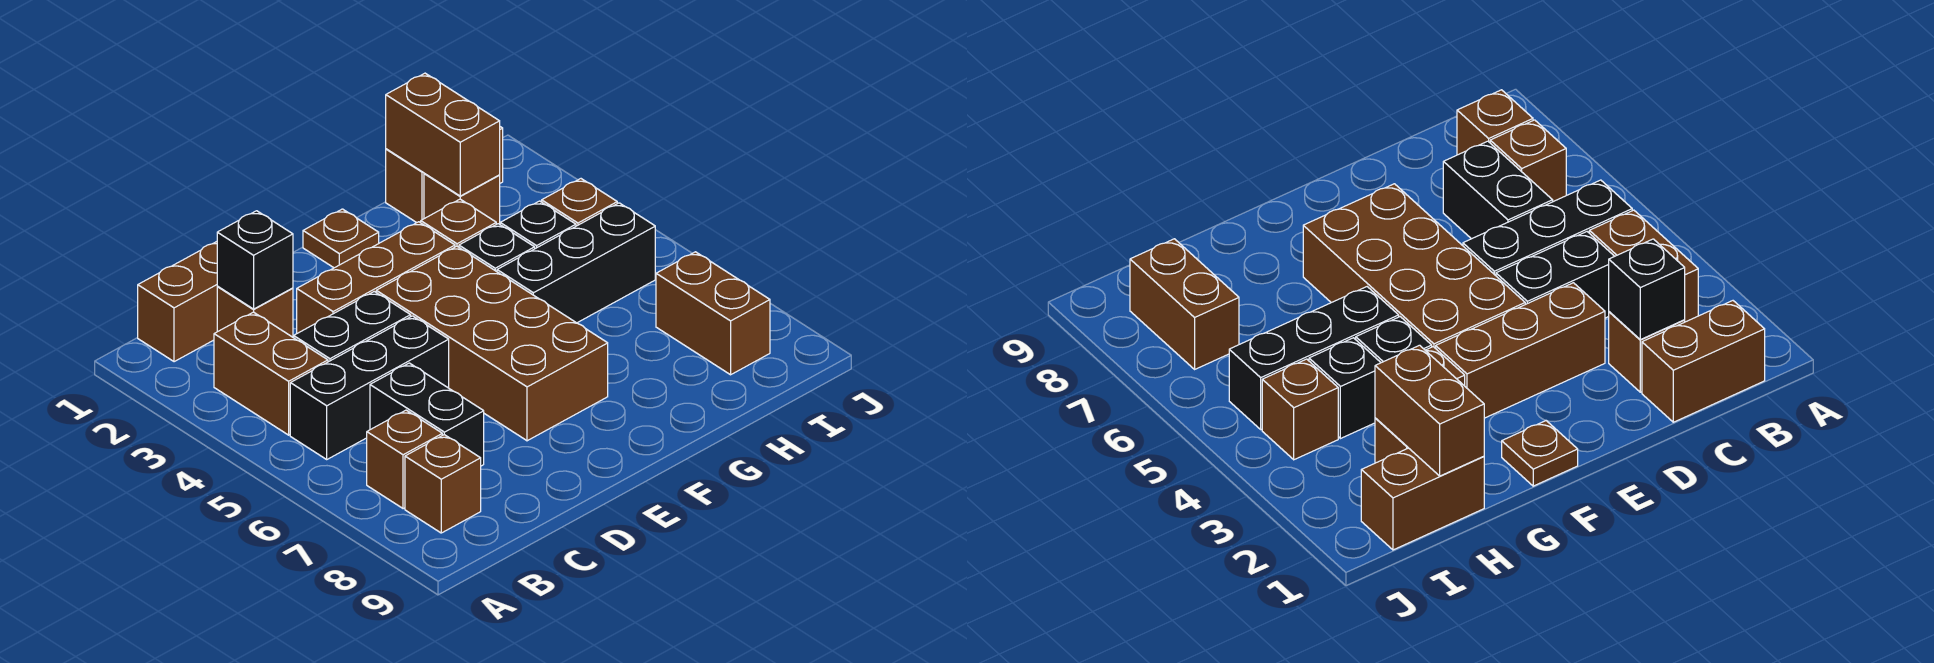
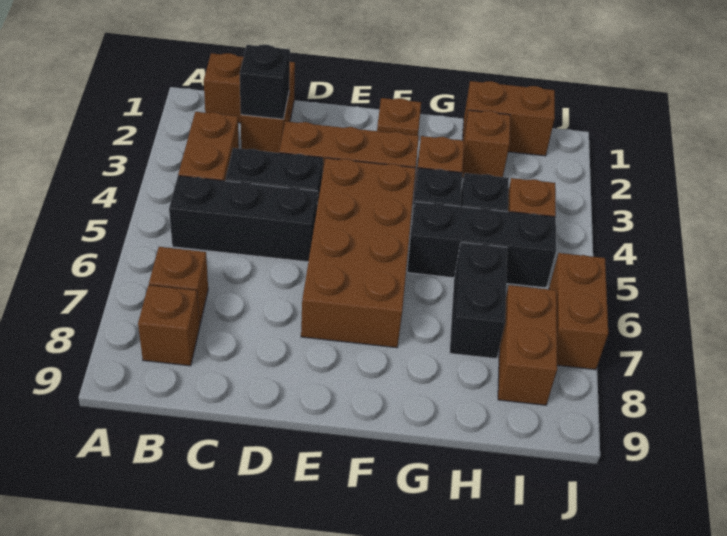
black 1x2 brick [370,363,484,466] -> black 1x2 brick moved to [450,242,507,359]
brown 1x2 brick [386,73,500,196] -> brown 1x2 brick moved to [549,253,608,370]

